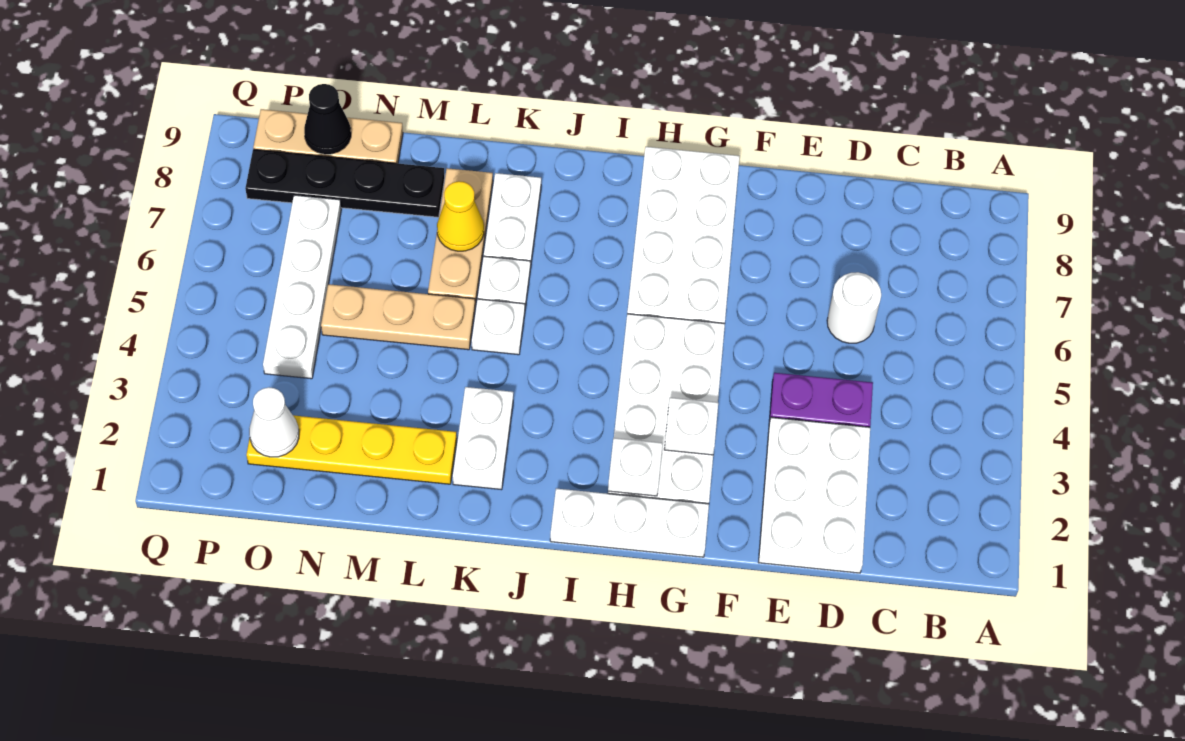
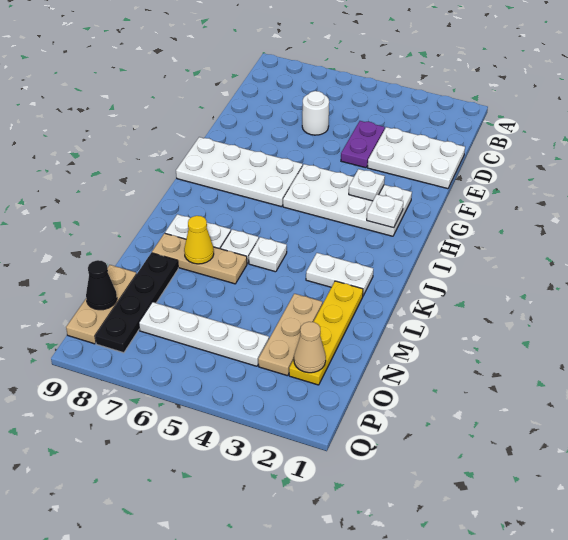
white 1x3 plate [550,488,709,557] -> none
tan 1x3 plate [321,284,475,350] -> tan 1x3 plate moved to [258,294,322,376]
white 1x1 cone [249,387,299,457] -> tan 1x1 cone [294,322,326,373]

